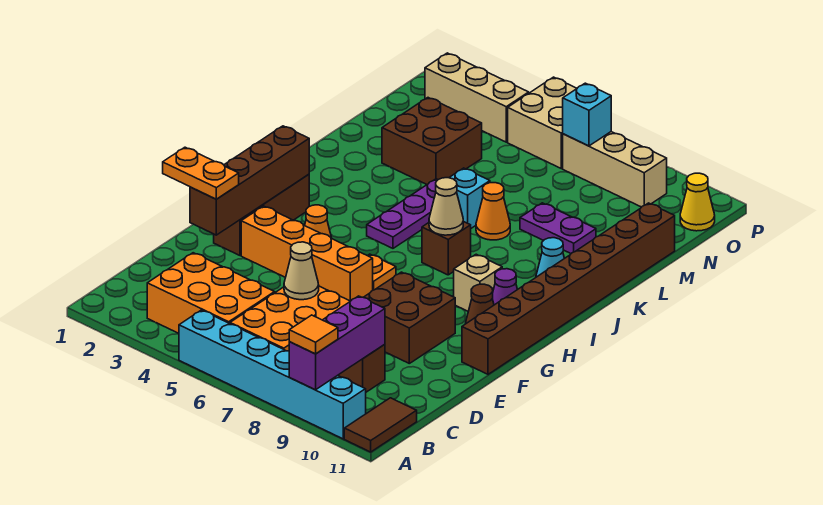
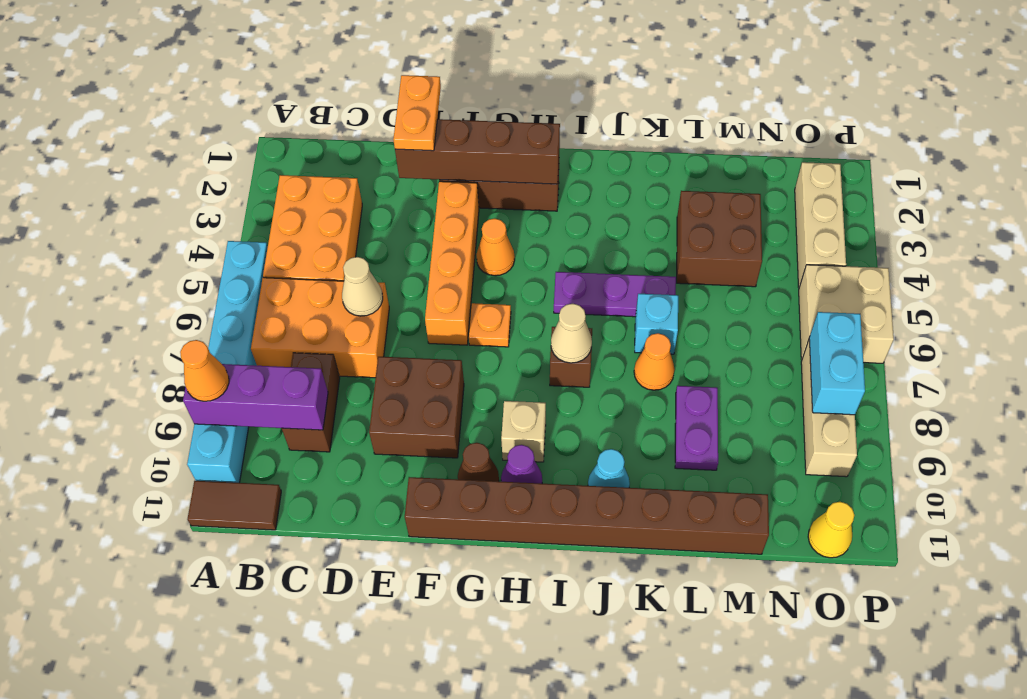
orange 1x1 tile [289,315,338,354] -> orange 1x1 cone [180,340,229,401]
cyan 1x1 brick [563,83,611,146] -> cyan 1x2 brick [809,312,865,415]

